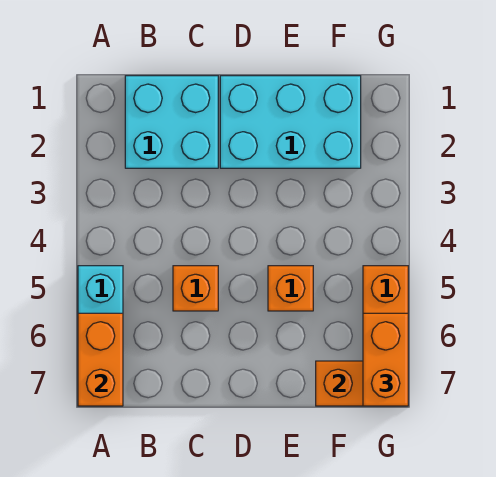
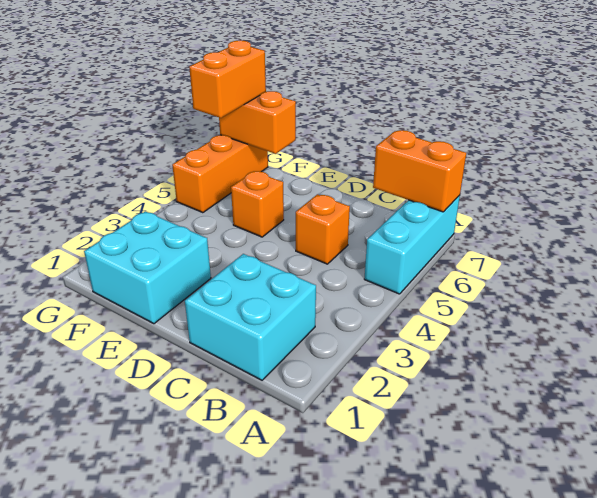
orange 1x2 brick [78,313,123,406] -> orange 1x2 brick turned to [373,130,466,212]
cyan 2x3 brick [220,76,361,168] -> cyan 2x2 brick [84,211,211,324]

